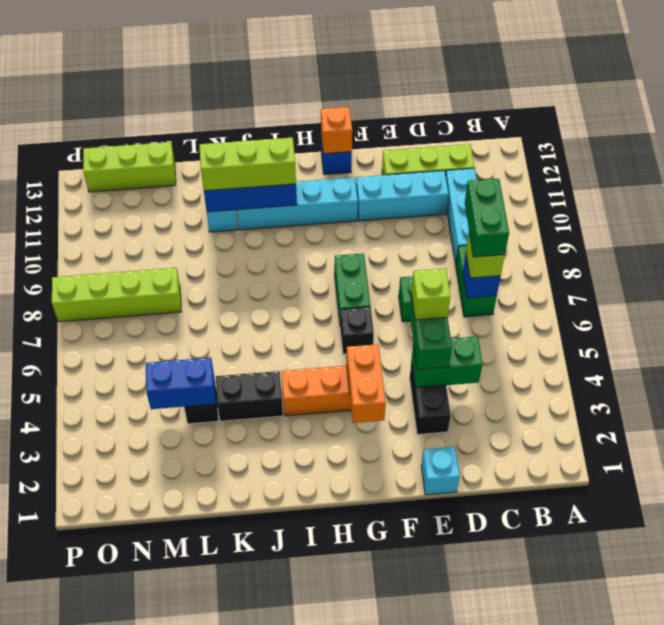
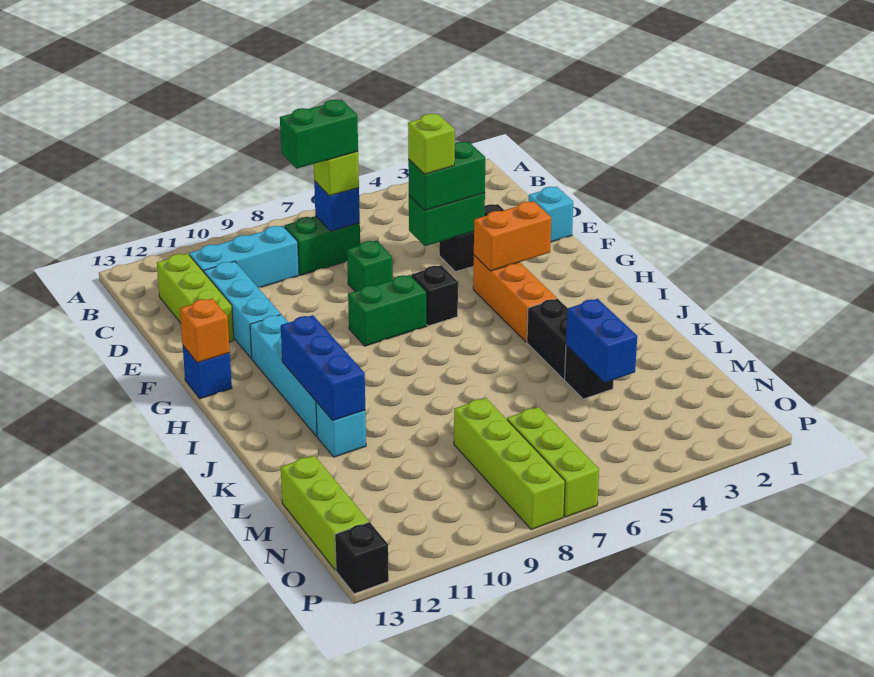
green 1x2 brick [411,336,482,388] -> green 1x2 brick turned to [409,193,485,246]
lime 1x3 brick [199,137,296,191] -> lime 1x3 brick moved to [507,407,599,517]
none -> black 1x1 brick [335,522,389,594]

